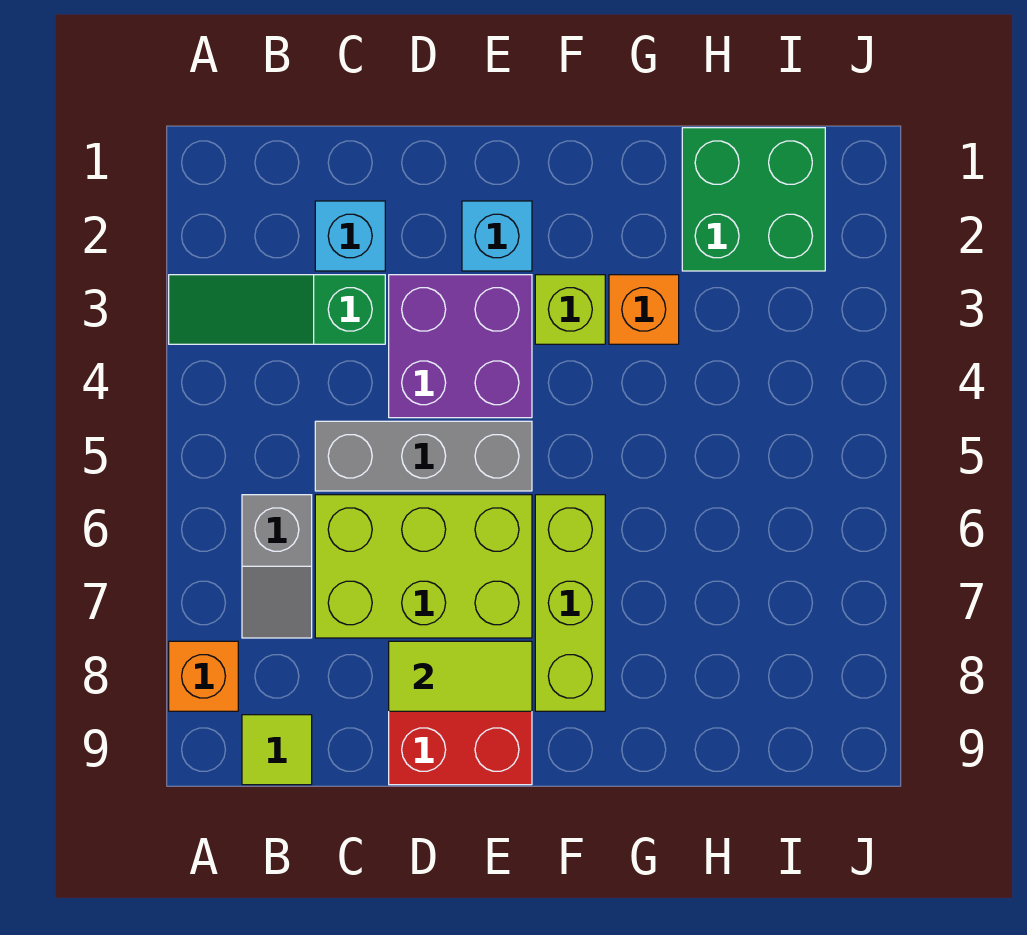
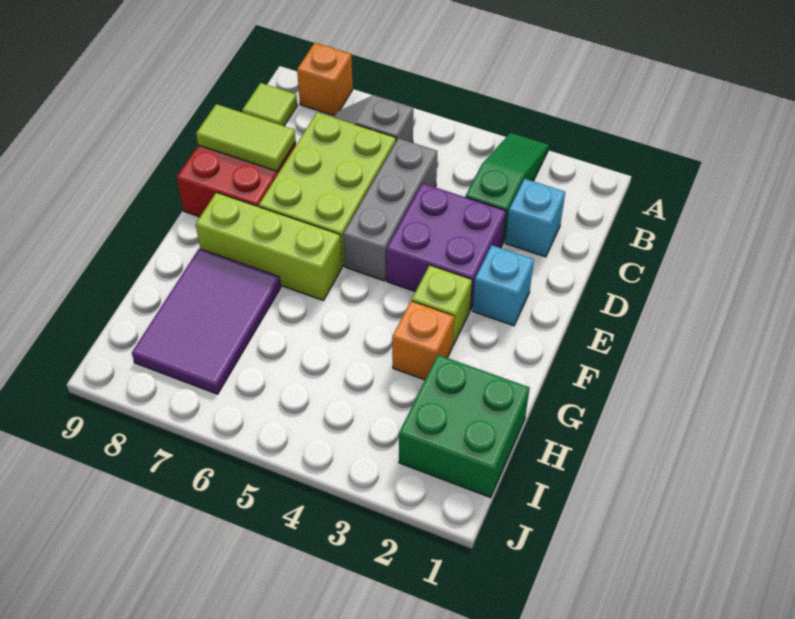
lime 1x2 tile [389,641,532,711] -> lime 1x2 tile turned to [196,104,296,171]
none -> purple 2x3 tile [132,249,281,394]

